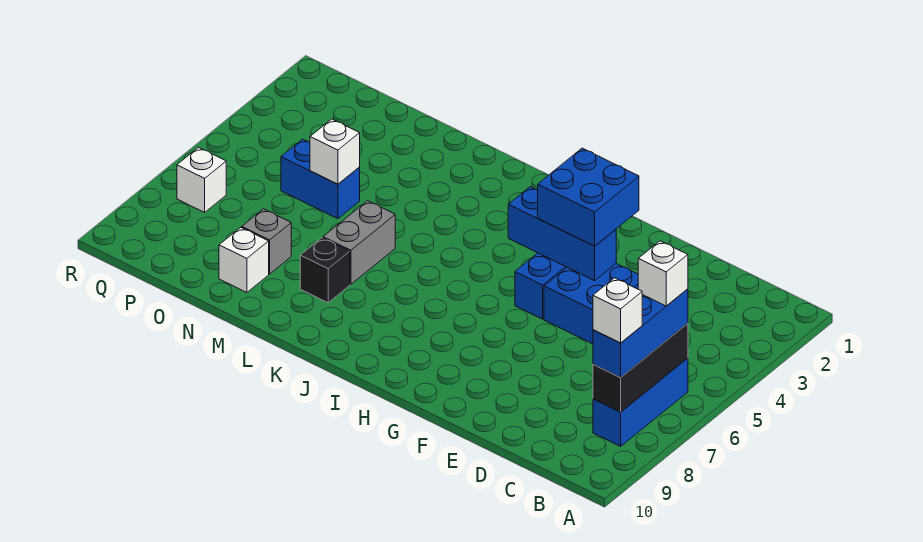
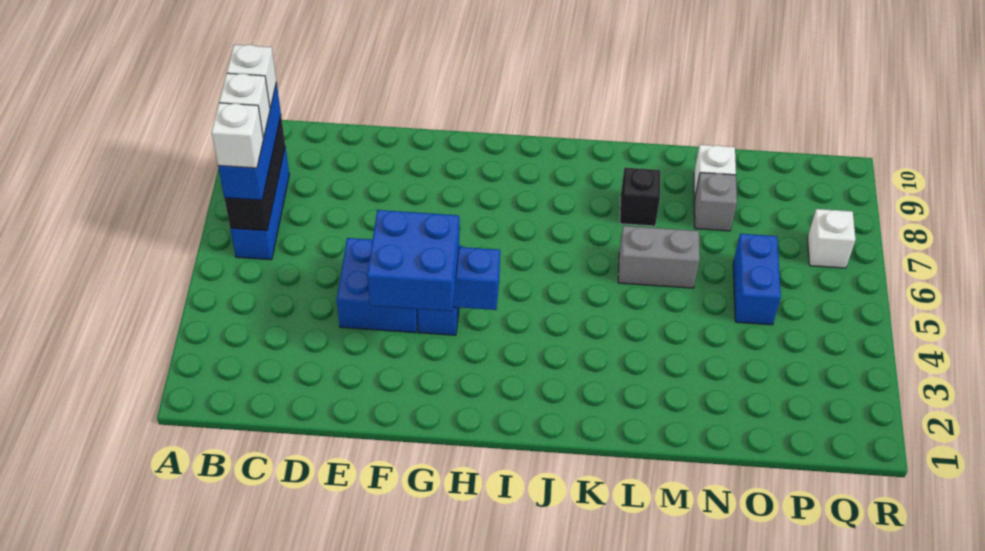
grey 1x2 brick [323,201,395,284] -> grey 1x2 brick turned to [618,226,700,288]
blue 1x2 brick [281,139,360,219] -> blue 1x2 brick turned to [733,234,781,325]
white 1x1 brick [310,119,360,184] -> white 1x1 brick moved to [219,73,270,137]

